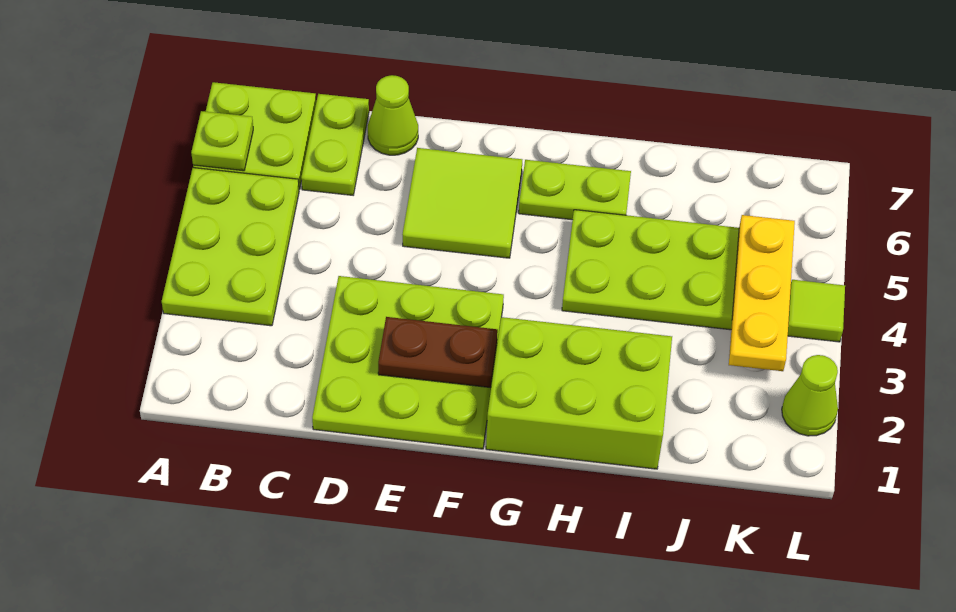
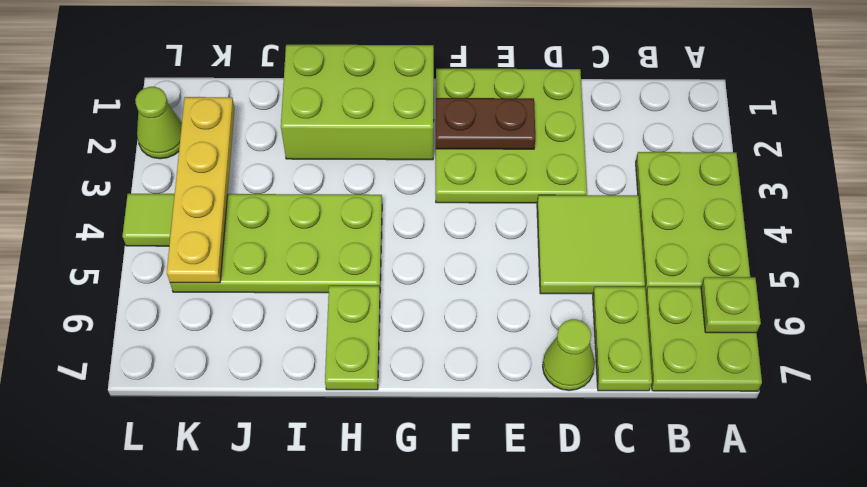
lime 2x2 tile [402,148,522,258] -> lime 2x2 tile moved to [537,195,645,294]
lime 1x2 plate [519,160,631,220] -> lime 1x2 plate turned to [325,286,380,390]
yellow 1x3 plate [729,215,795,371] -> yellow 1x4 plate [167,97,235,283]

